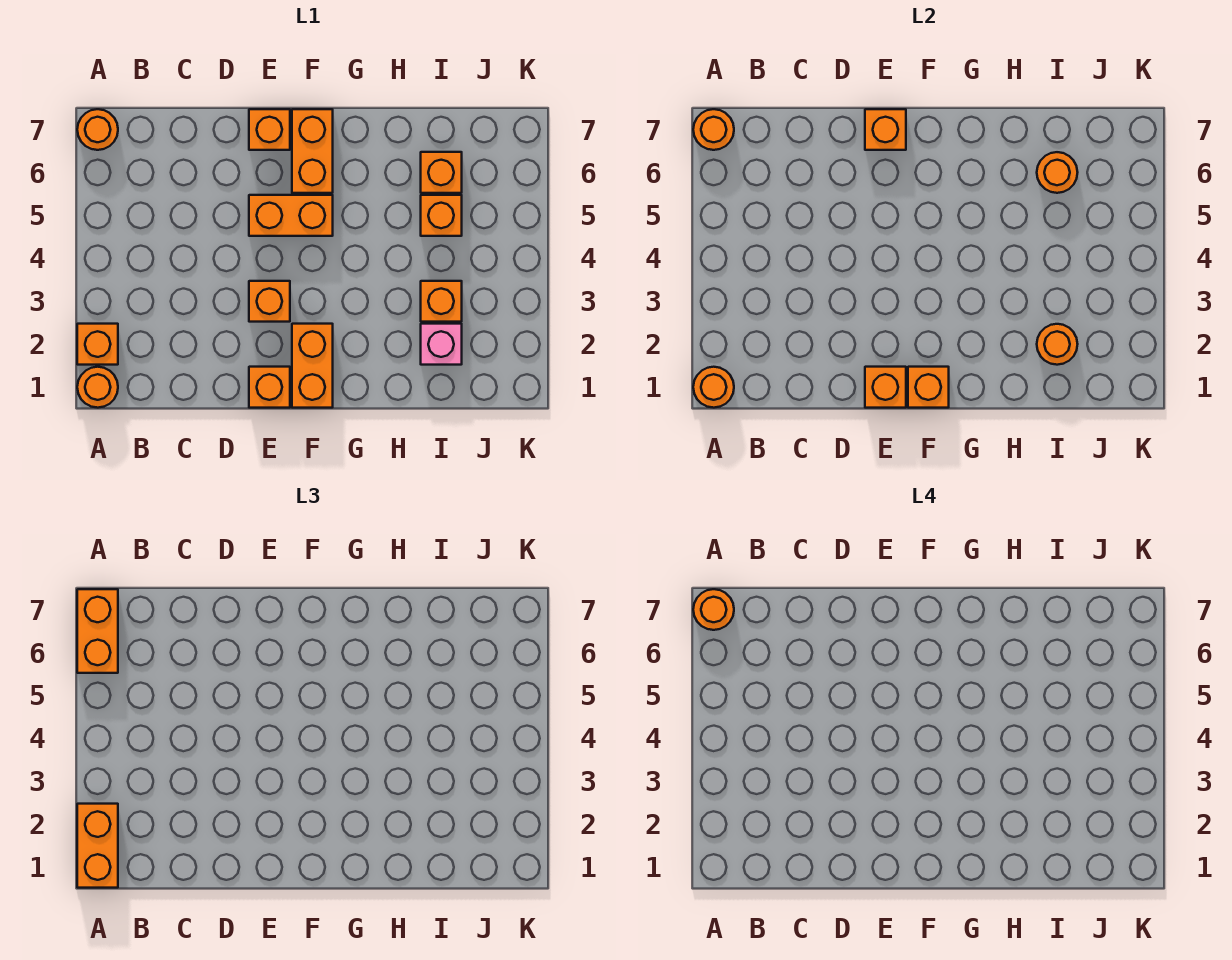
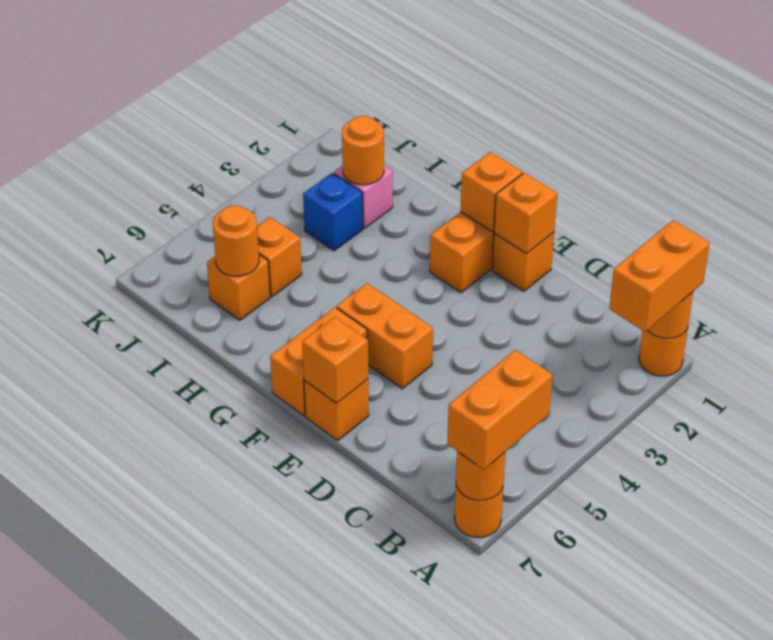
orange 1x1 brick [77,324,118,365] -> none
orange 1x1 round brick [693,589,734,630] -> none
orange 1x1 brick [249,281,290,322] -> none
orange 1x1 brick [421,281,462,322] -> blue 1x1 brick [303,173,363,251]

